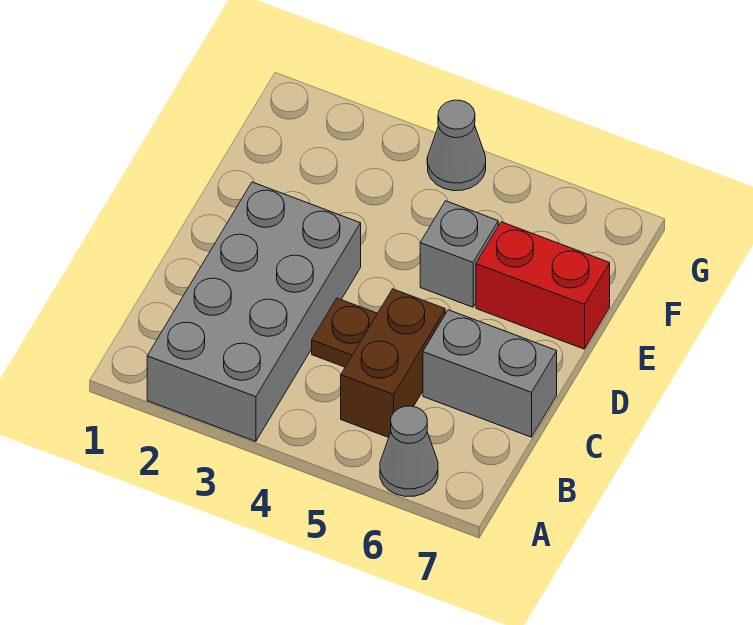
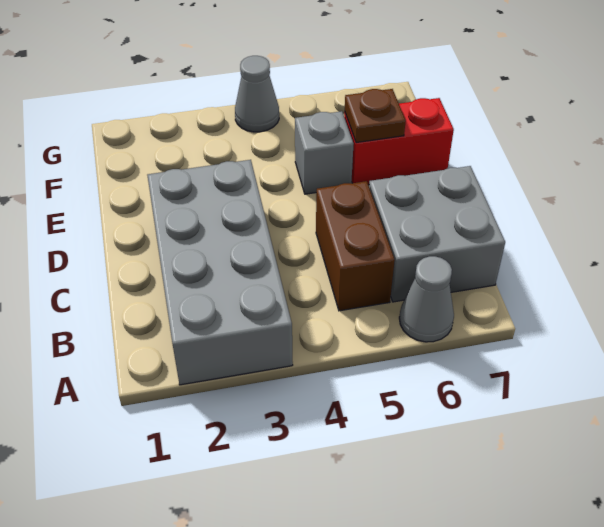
brown 1x1 plate [312,298,377,367] -> brown 1x1 plate moved to [345,89,406,143]
grey 1x2 brick [423,310,557,437] -> grey 2x2 brick [369,166,505,302]

